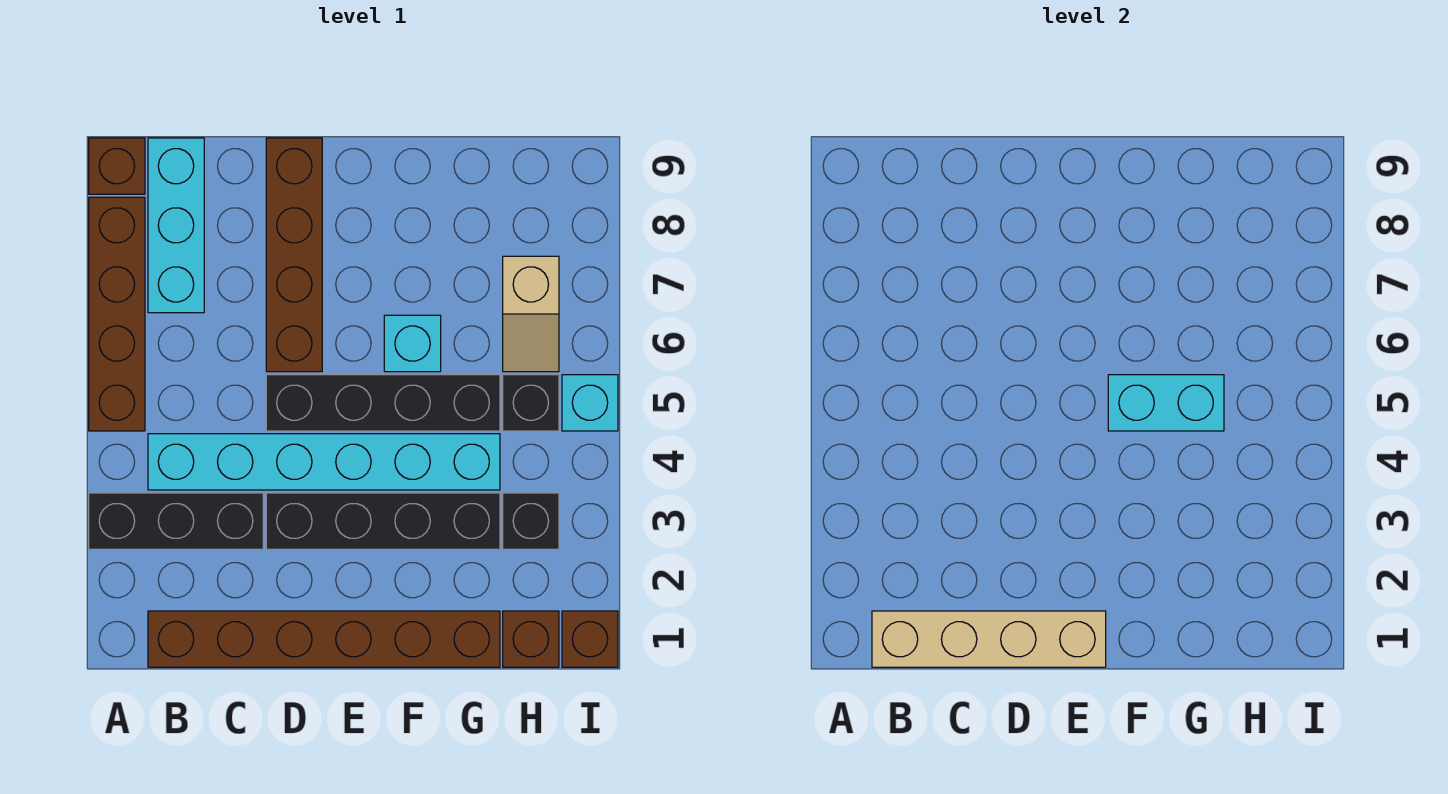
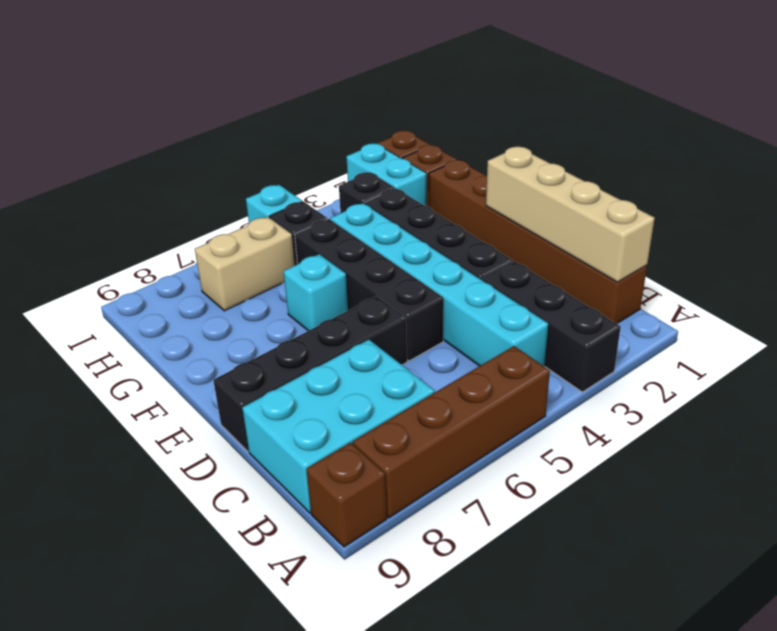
cyan 1x3 brick [148,138,204,313] -> cyan 2x3 brick [242,340,435,513]
brown 1x4 brick [266,138,322,372] -> black 1x4 brick [213,296,407,451]
cyan 1x2 brick [1108,375,1224,431] -> cyan 1x2 brick moved to [346,143,426,206]
tan 1x2 slope [503,256,559,372] -> tan 1x2 brick [195,217,295,311]

